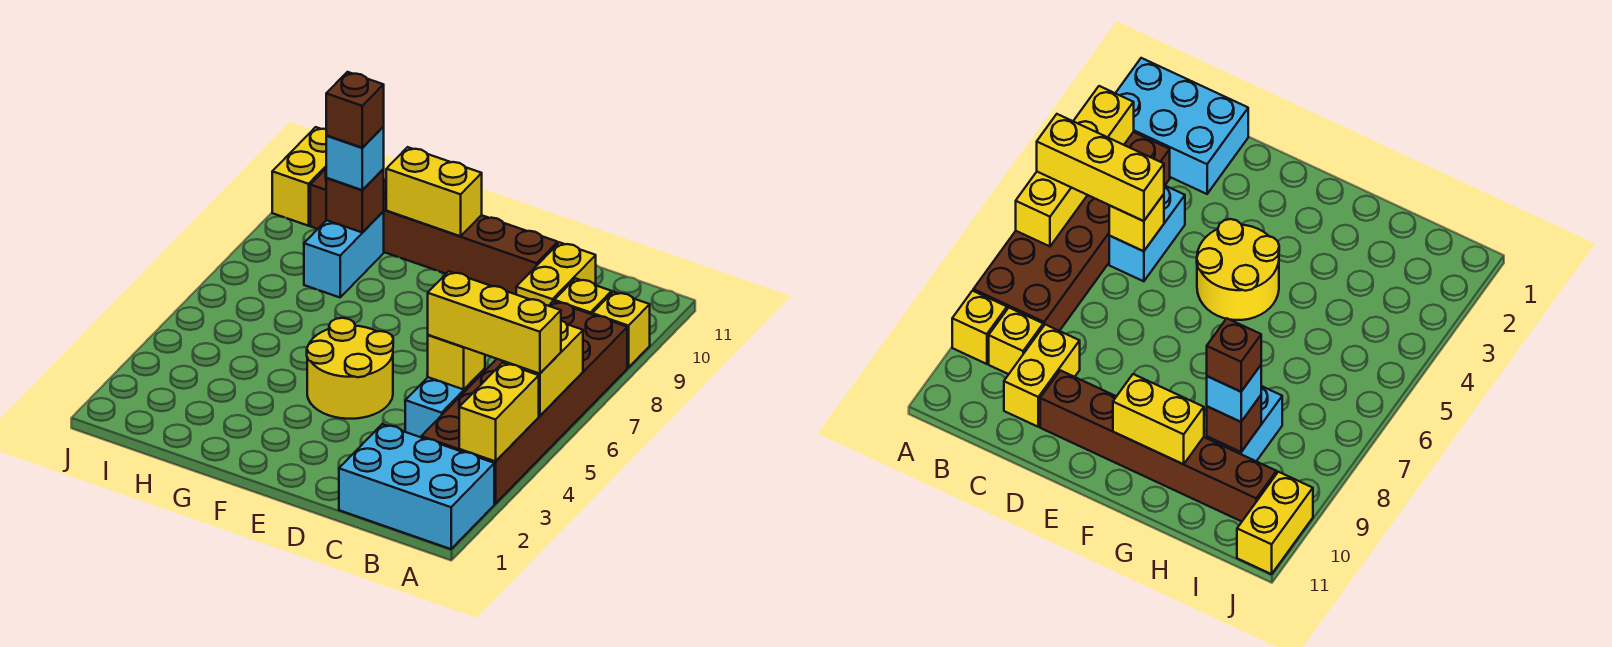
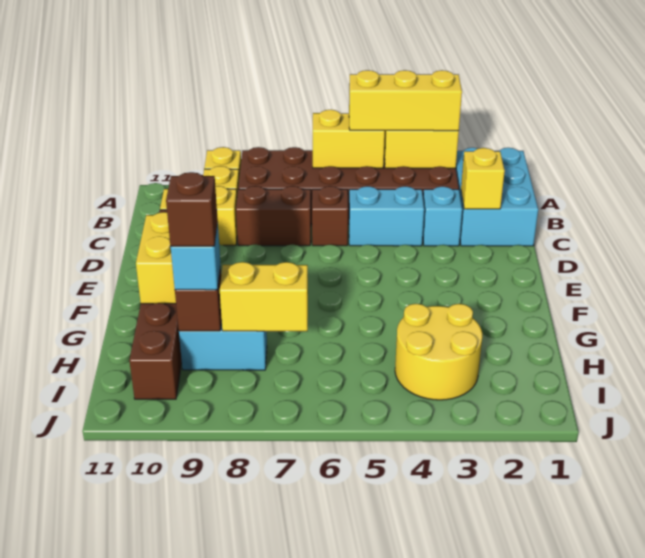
yellow 1x3 brick [428,271,561,374] -> yellow 1x3 brick turned to [349,70,462,131]
none -> cyan 1x1 brick [423,186,462,246]
yellow 1x1 brick [427,335,485,389] -> yellow 1x1 brick moved to [461,148,505,209]
none -> brown 1x1 brick [312,186,348,246]
none -> brown 1x2 brick [236,186,311,246]
yellow 2x2 round brick [307,318,393,419] -> yellow 2x2 round brick moved to [395,304,482,400]
yellow 1x2 brick [272,127,326,226] -> yellow 1x2 brick moved to [220,262,308,331]

